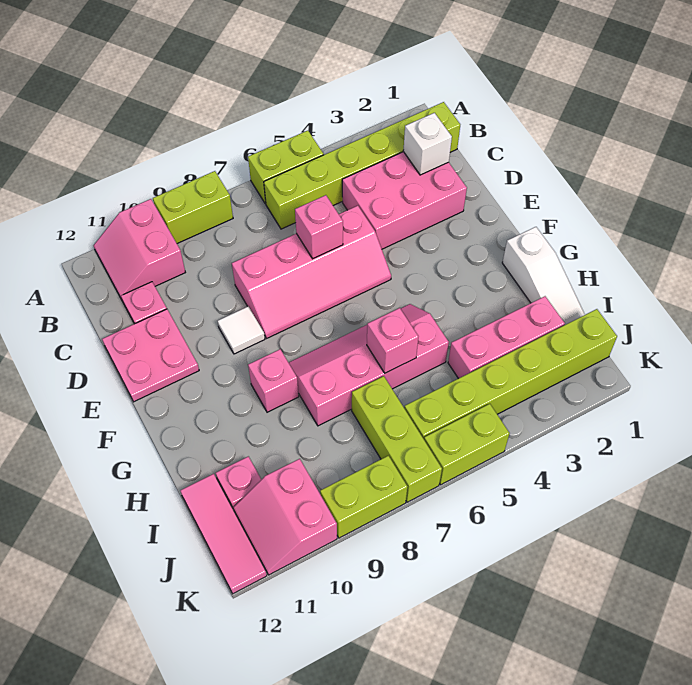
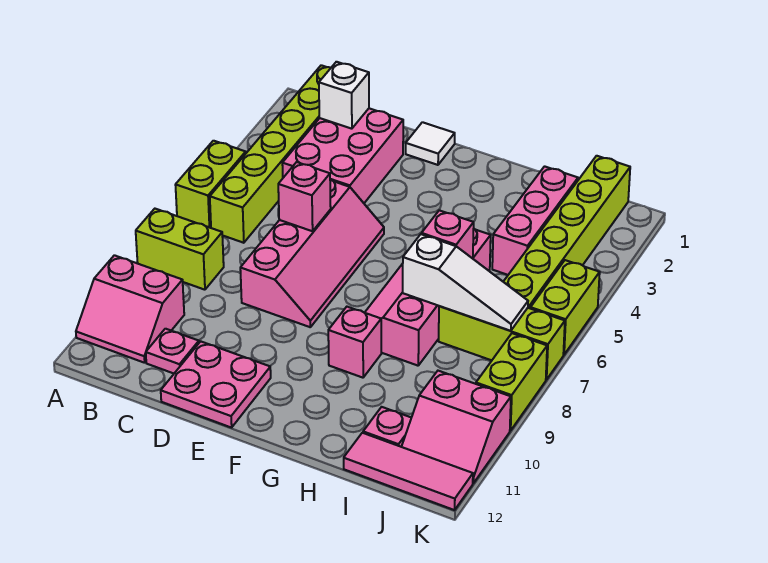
lime 1x2 brick [153,171,233,243] -> lime 1x2 brick turned to [136,209,224,290]
white 1x1 tile [218,306,265,354] -> white 1x1 tile moved to [406,122,455,165]
white 1x3 slope [502,227,585,325] -> white 1x3 slope moved to [403,234,528,331]

